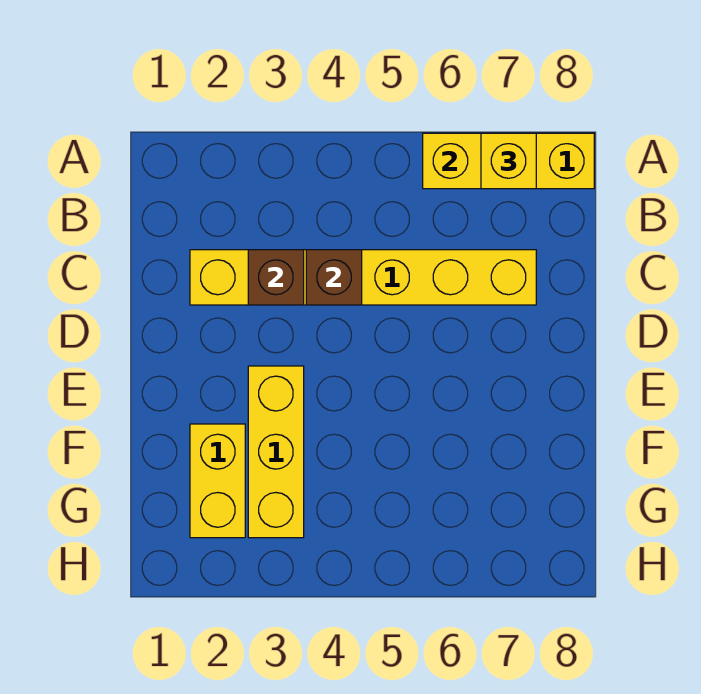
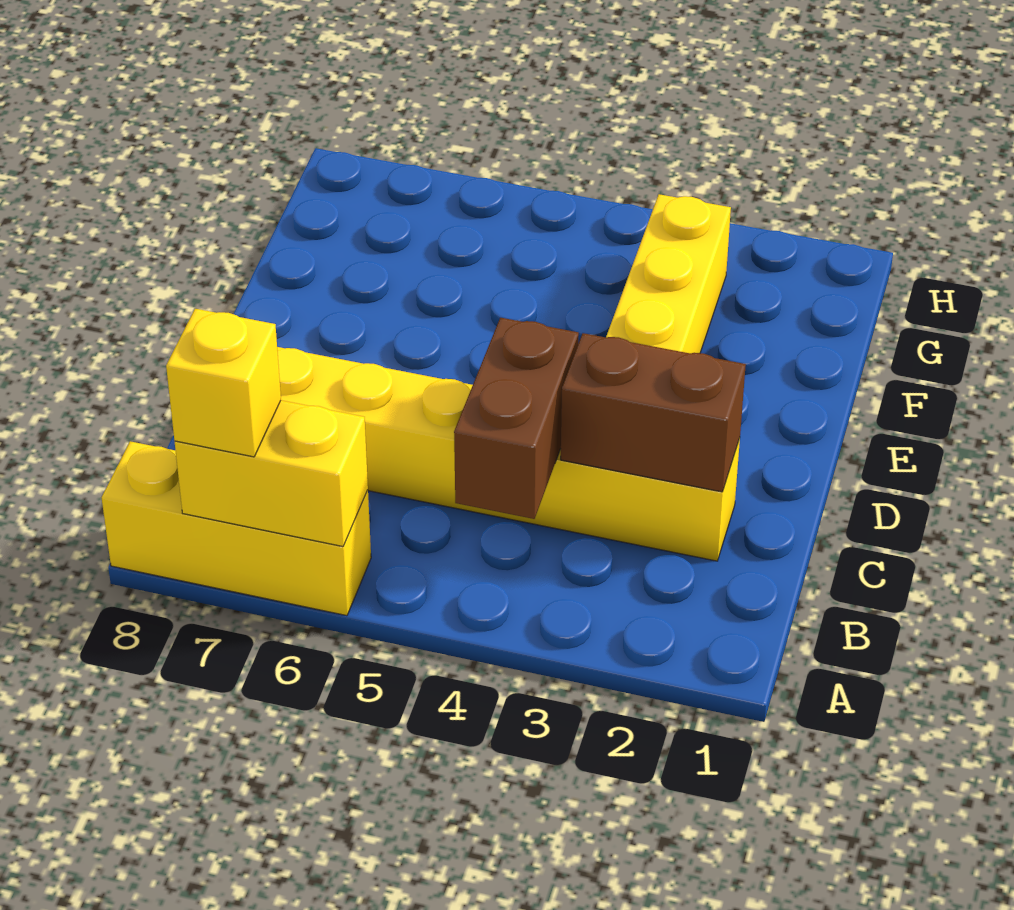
brown 1x1 brick [248,250,304,305] -> brown 1x2 brick [561,333,746,492]
brown 1x1 brick [306,250,362,305] -> brown 1x2 brick [454,318,579,519]
yellow 1x2 brick [190,424,245,538] -> none

